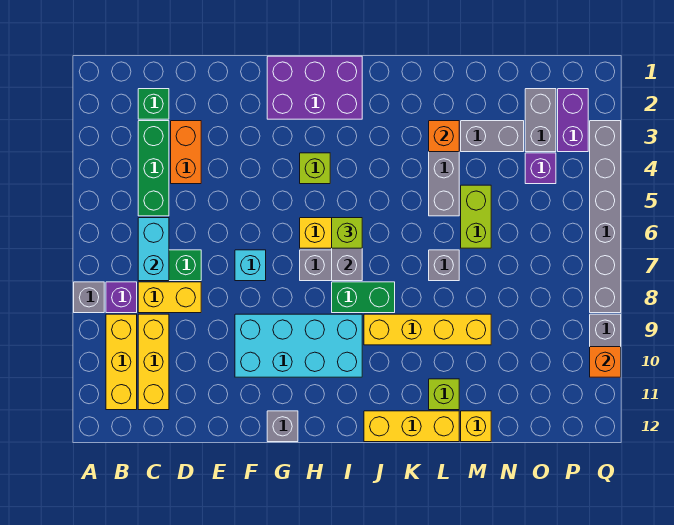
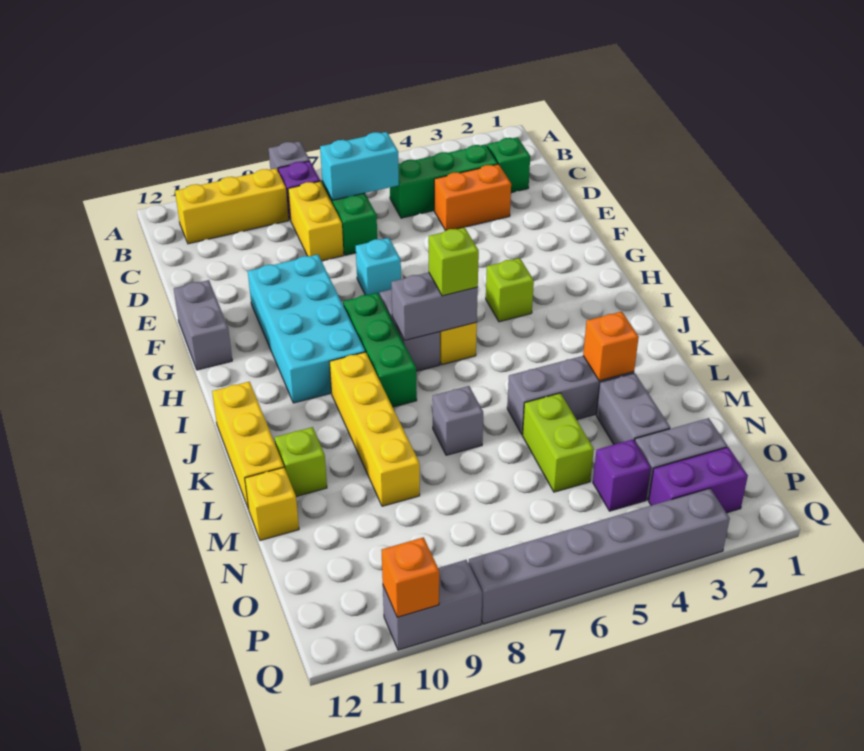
yellow 1x3 brick [138,314,169,410] -> none
purple 2x3 brick [267,56,362,119] -> none
grey 1x1 brick [267,411,298,442] -> grey 1x2 brick [174,280,232,370]
green 1x2 brick [332,282,395,313] -> green 1x3 brick [343,293,417,407]
lime 1x2 brick [461,185,491,248] -> lime 1x2 brick turned to [523,393,594,492]

